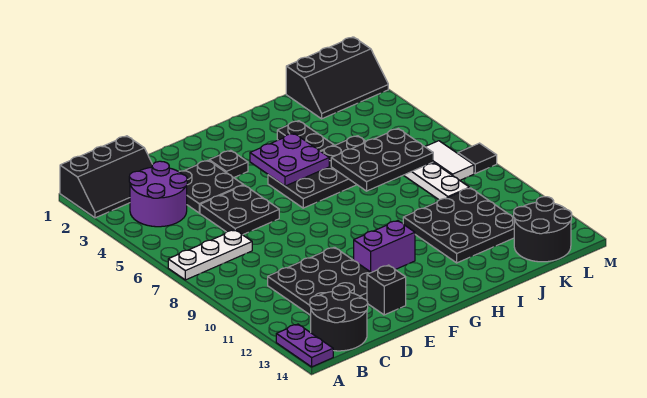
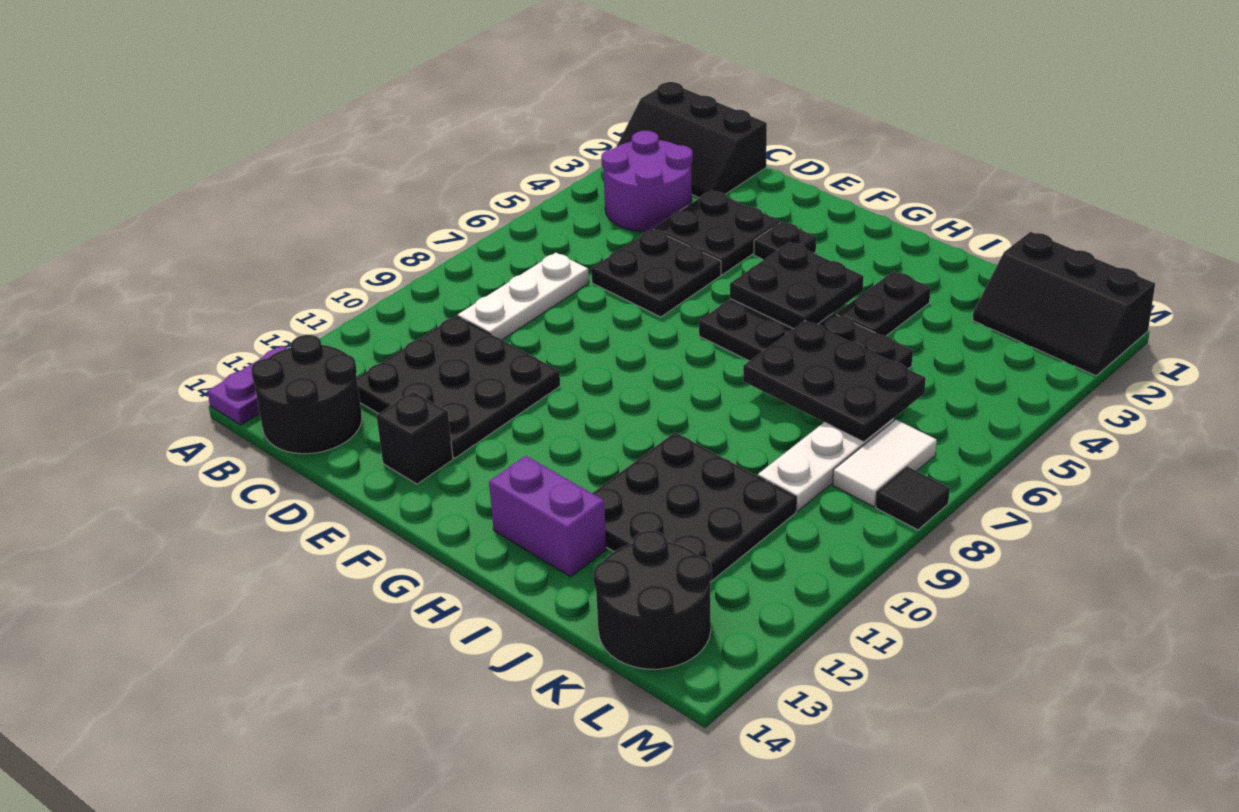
white 1x3 plate [168,230,252,280] -> white 1x3 plate turned to [458,253,589,340]
purple 1x2 brick [354,221,415,273] -> purple 1x2 brick moved to [489,456,607,577]
purple 2x2 plate [250,133,329,186] -> black 2x2 plate [730,242,863,329]

